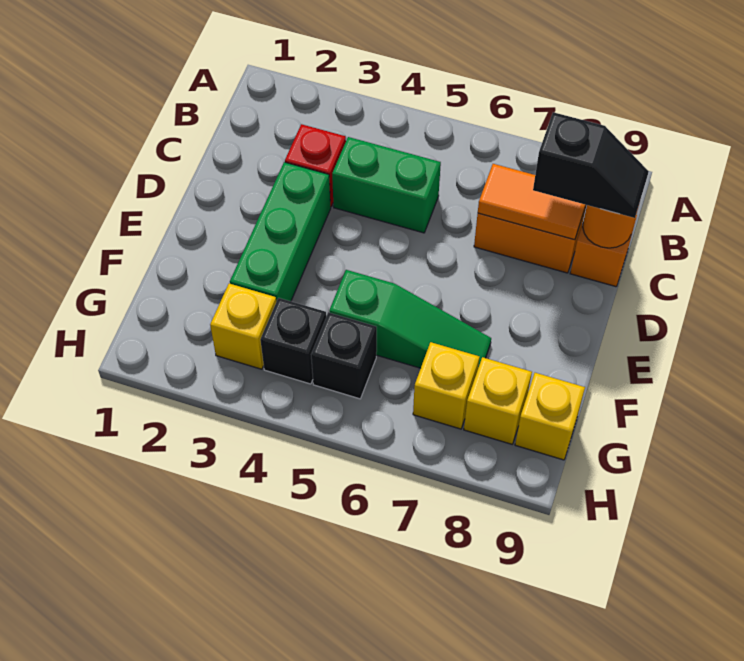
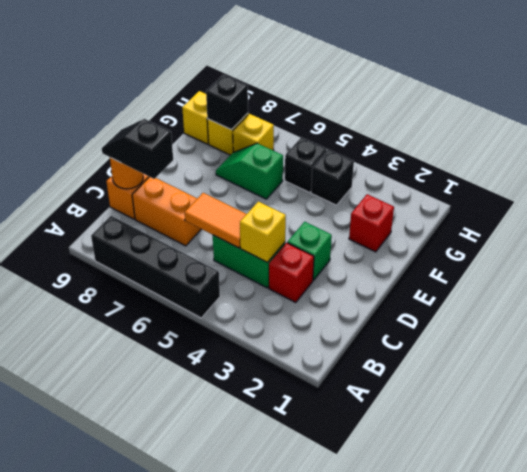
none -> black 1x4 brick [91,216,220,318]
orange 1x2 tile [478,164,586,240] -> orange 1x2 tile moved to [185,193,246,248]
green 1x3 brick [230,162,331,302] -> green 1x1 brick [287,222,332,280]
none -> red 1x1 brick [349,194,394,252]
green 1x3 slope [329,270,491,368] -> green 1x2 slope [216,143,283,199]
yellow 1x1 brick [210,284,276,369] -> yellow 1x1 brick moved to [240,202,286,262]
none -> black 1x1 brick [206,75,248,130]

